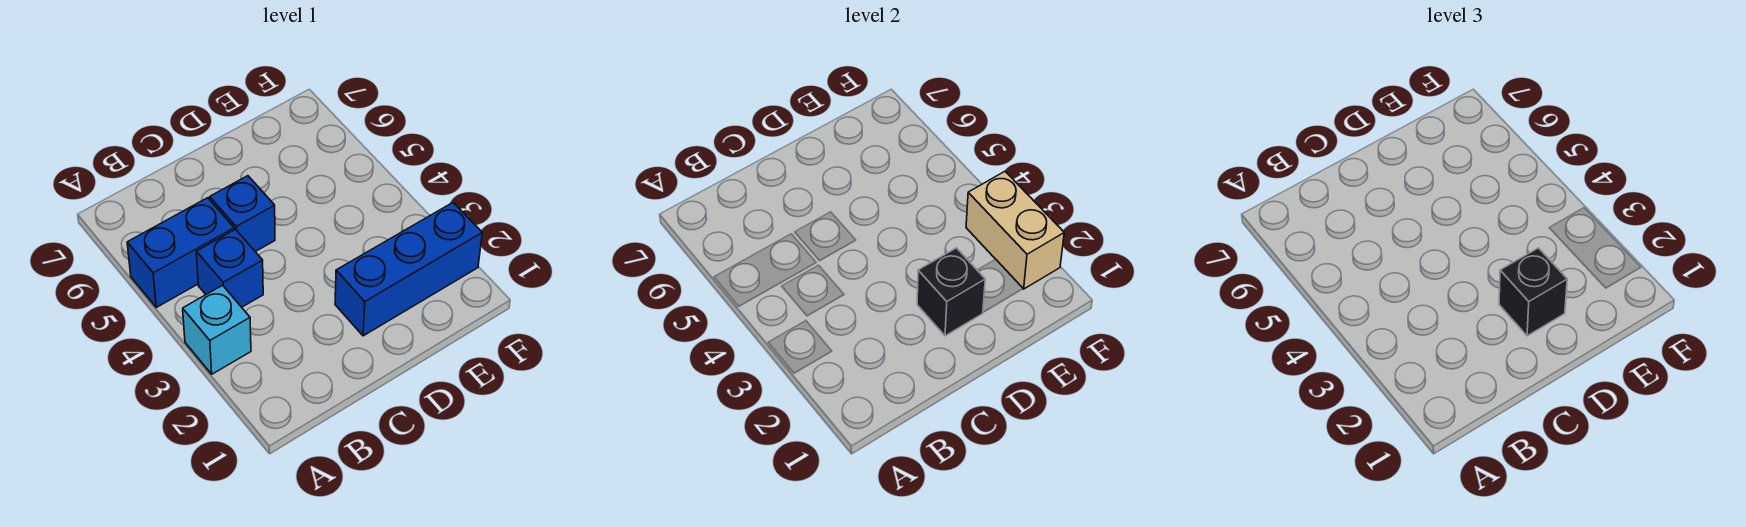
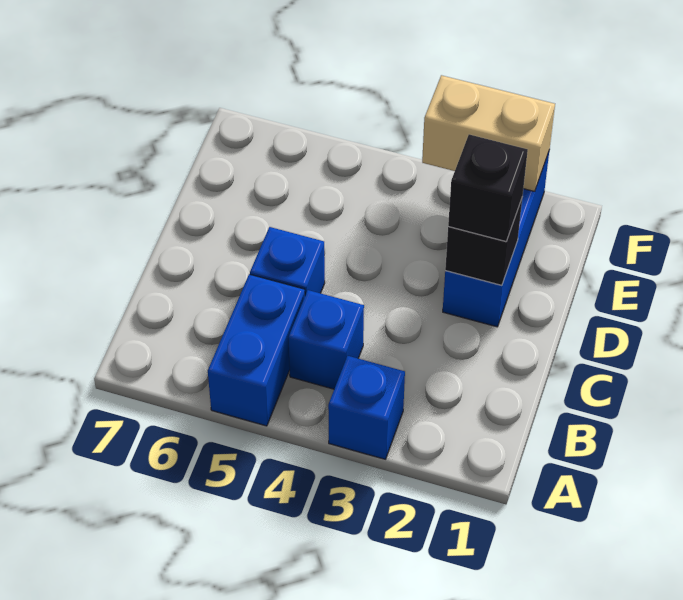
cyan 1x1 brick [183,285,251,374] -> blue 1x1 brick [328,356,405,459]

